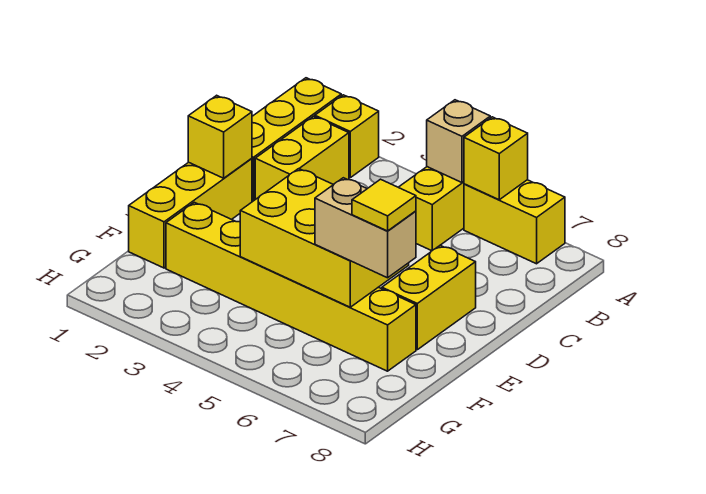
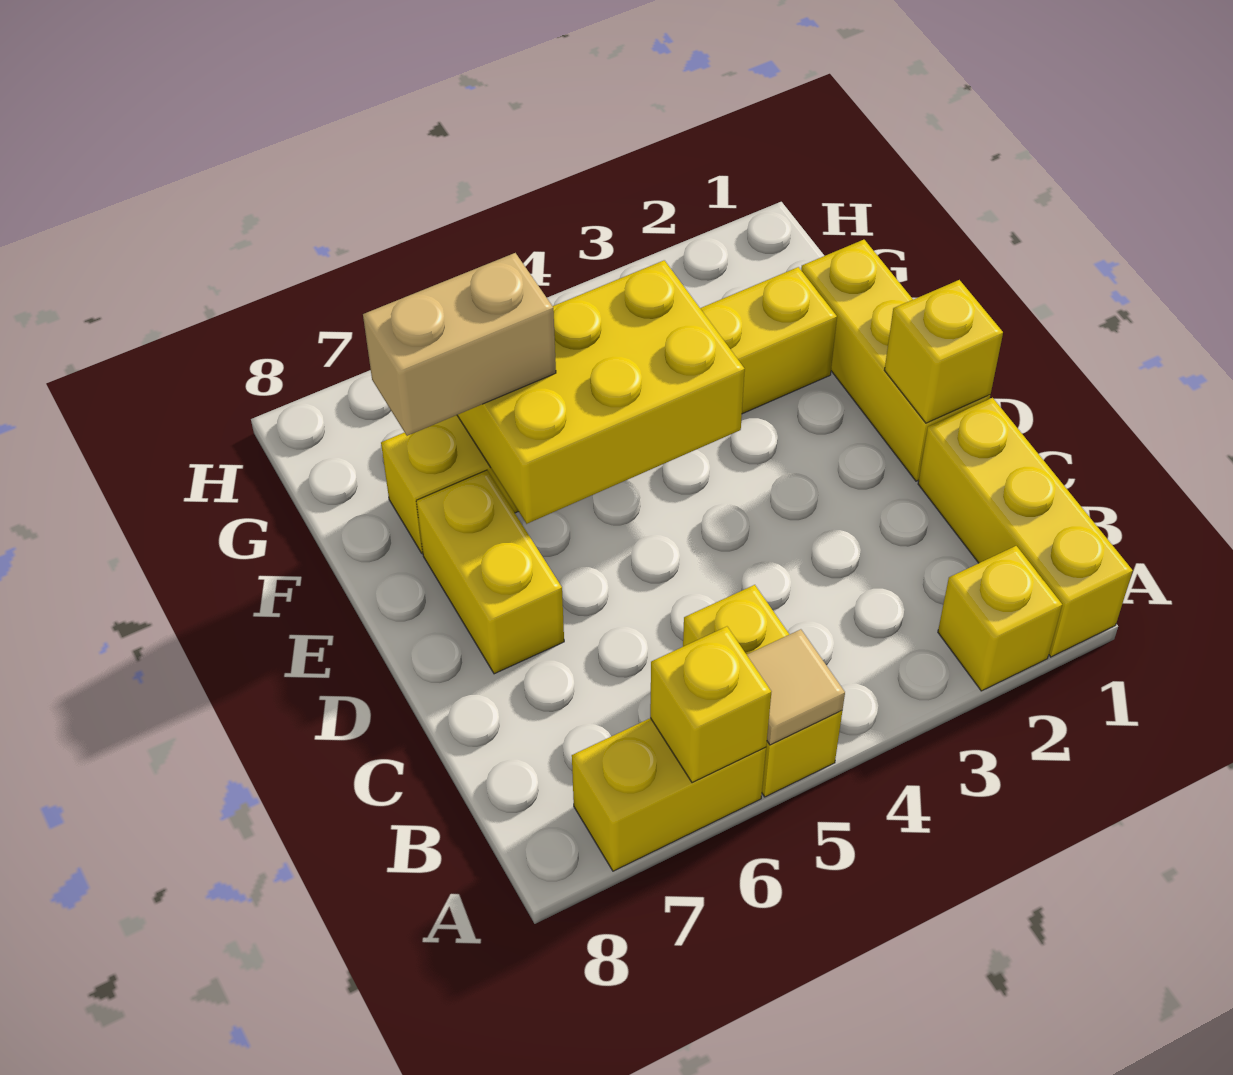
tan 1x1 brick [427,100,490,183] -> tan 1x1 tile [747,629,845,745]
yellow 1x2 brick [255,116,349,199] -> none
yellow 1x1 tile [352,179,416,231] -> none

